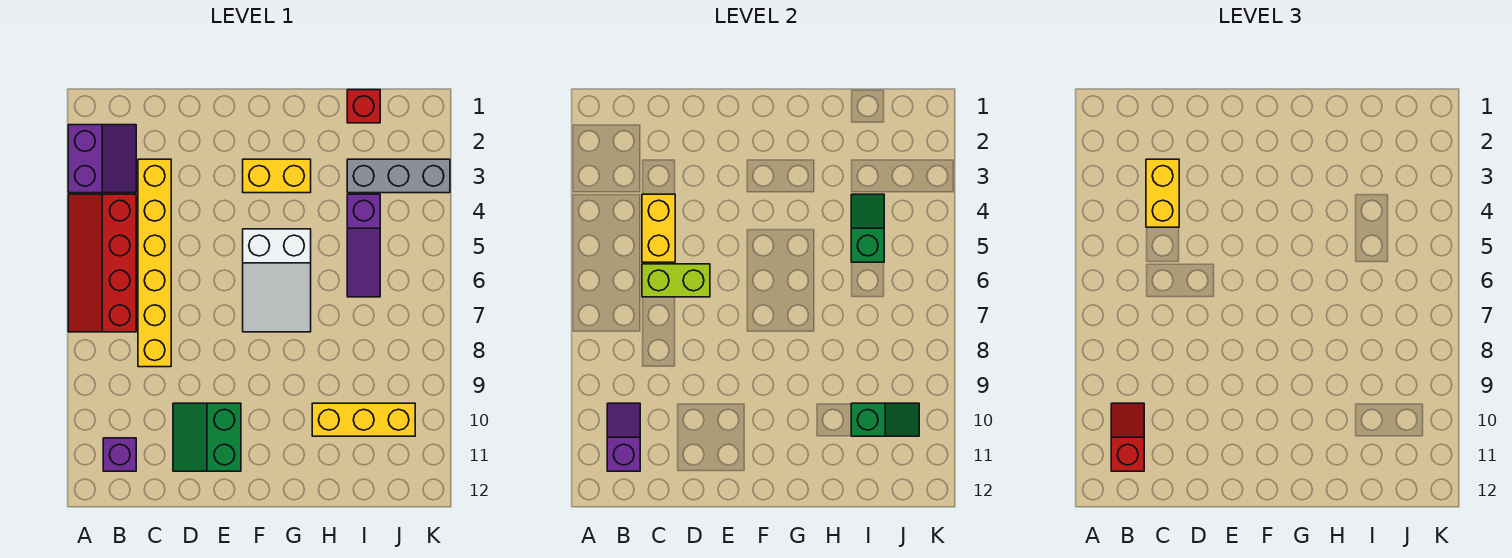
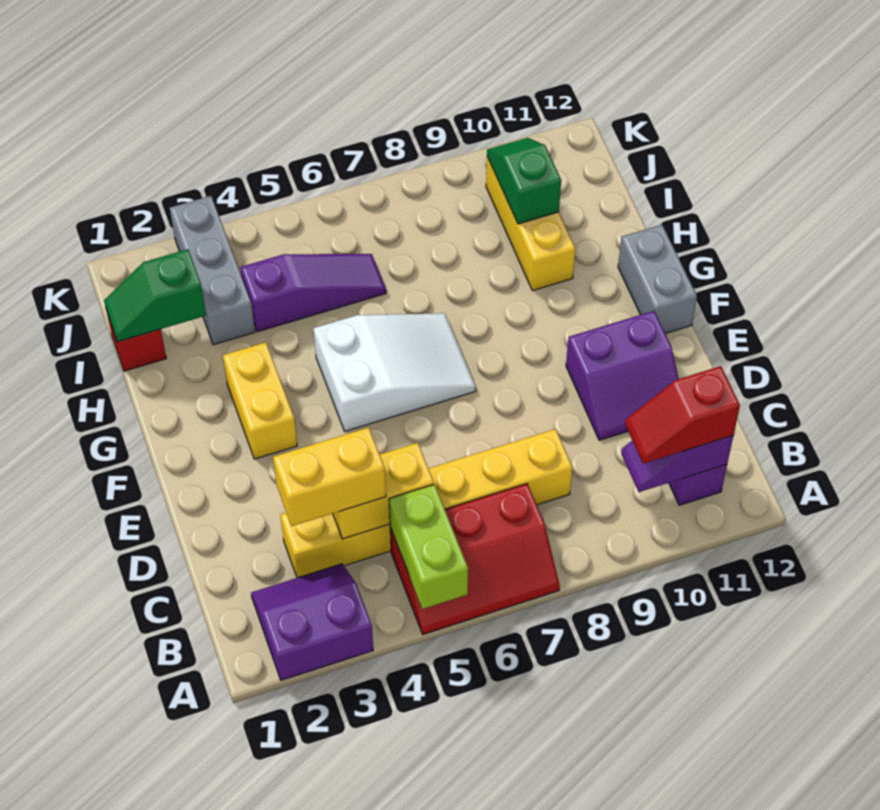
red 2x4 slope [68,194,136,332] -> red 2x3 slope [390,484,560,634]
lime 1x2 brick [642,264,710,297] -> lime 1x2 brick moved to [389,484,468,609]
green 2x2 slope [173,403,241,471] -> purple 2x2 slope [566,311,679,440]
none -> grey 1x2 brick [618,225,697,334]
green 1x2 slope [851,194,884,262] -> green 1x2 slope moved to [104,249,206,342]

